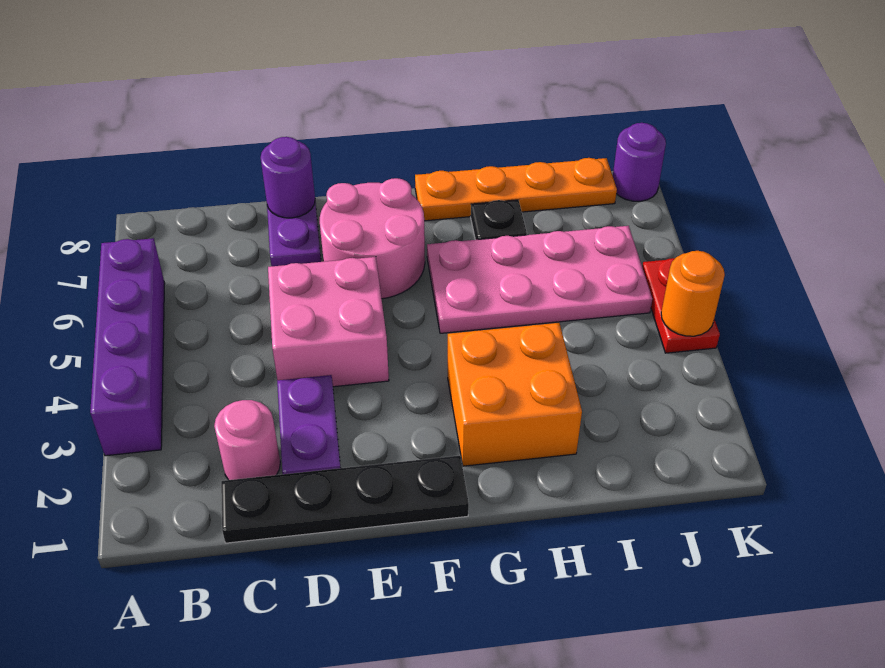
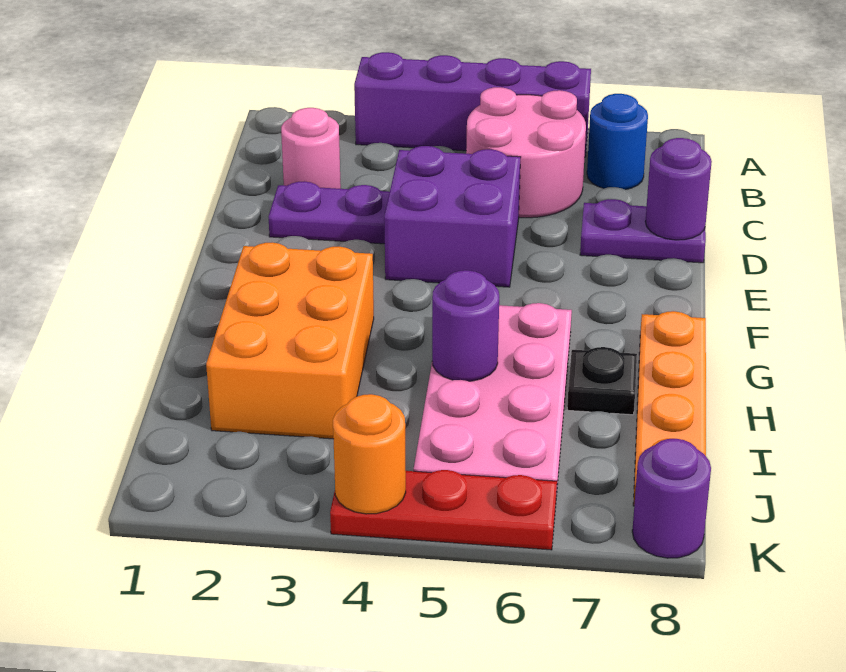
none -> blue 1x1 round brick [587,94,648,190]
black 1x4 plate [221,455,469,543] -> none
pink 2x2 brick [268,257,389,387] -> purple 2x2 brick [384,146,521,287]
pink 2x2 round brick [320,178,425,299] -> pink 2x2 round brick moved to [466,87,586,218]
orange 2x2 brick [448,323,582,466] -> orange 2x3 brick [206,243,374,439]
none -> purple 1x1 round brick [432,270,499,381]
red 1x2 plate [642,258,720,353] -> red 1x3 plate [330,470,557,550]

